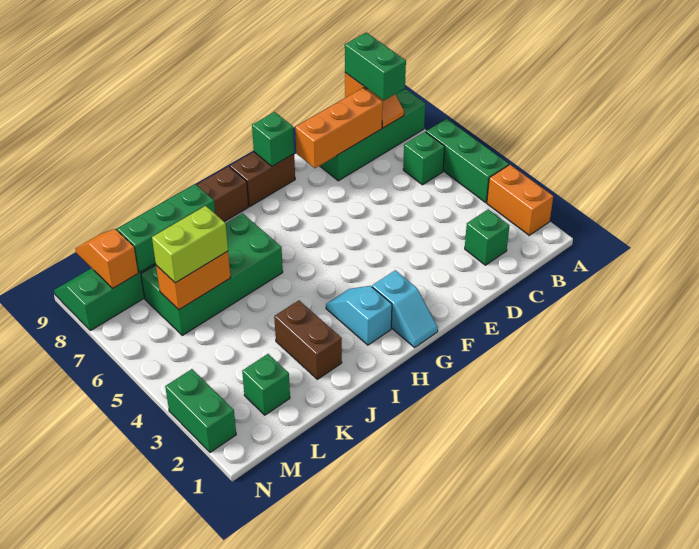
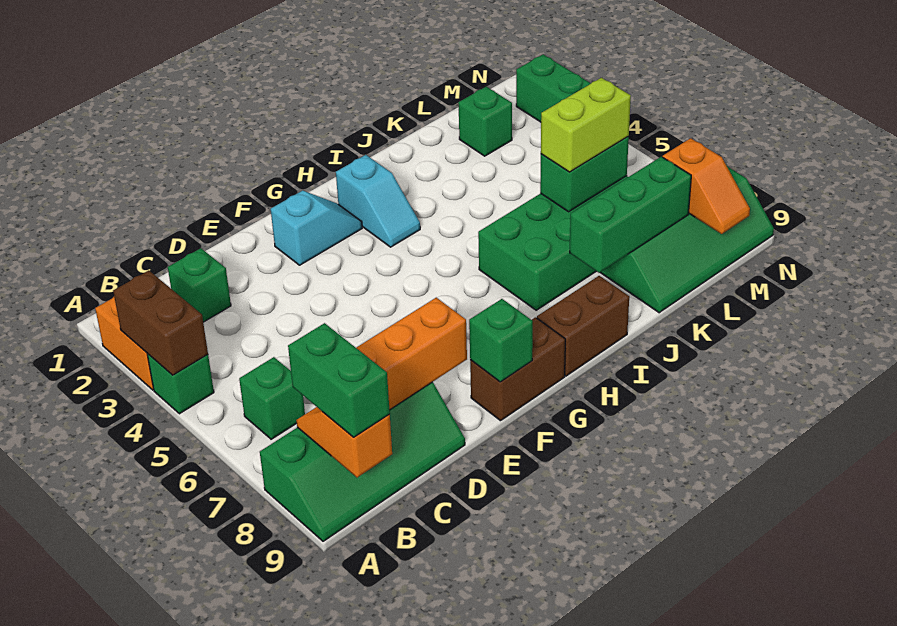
green 1x3 brick [426,119,509,202] -> green 1x1 brick [147,354,214,414]
cyan 1x2 slope [372,270,438,347] -> cyan 1x2 slope turned to [271,191,362,265]
brown 1x2 brick [274,300,342,379] -> brown 1x2 brick moved to [113,270,208,375]
orange 1x2 brick [156,251,231,310] -> green 1x2 brick [540,137,629,212]

